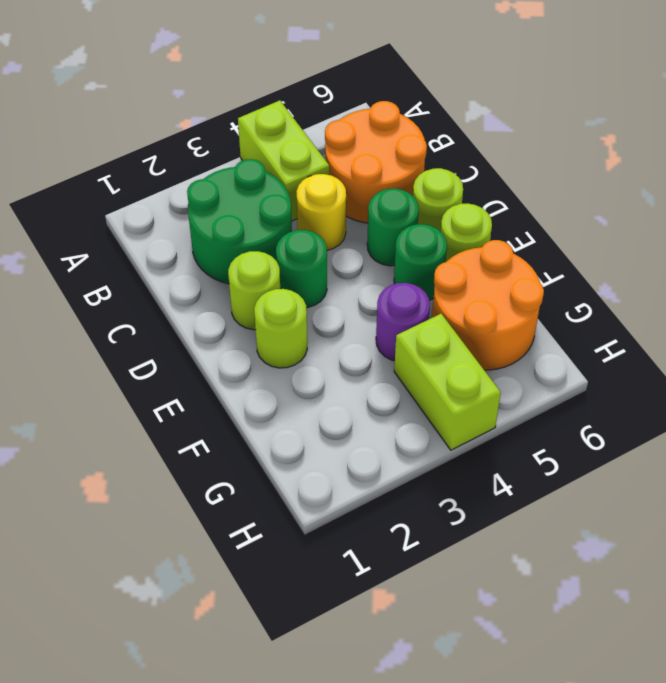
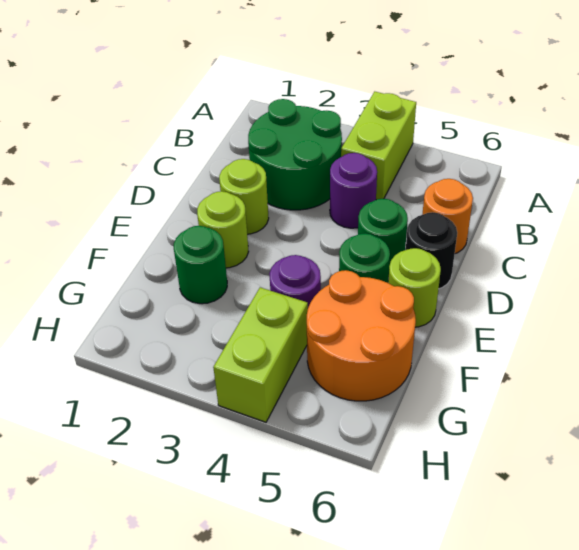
orange 2x2 round brick [325,101,427,223] -> orange 1x1 round brick [422,179,473,254]
yellow 1x1 round brick [296,174,346,250] -> purple 1x1 round brick [330,153,377,228]
green 1x1 round brick [276,230,327,308] -> green 1x1 round brick moved to [174,226,227,304]
lime 1x1 round brick [413,168,463,231] -> black 1x1 round brick [406,212,457,289]

